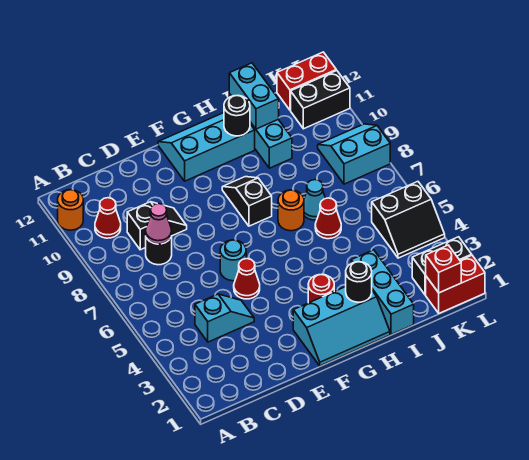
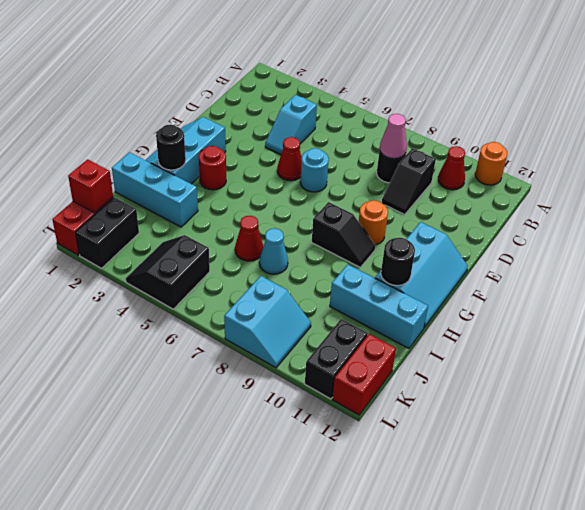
orange 1x1 round brick [278,190,304,231] -> orange 1x1 round brick moved to [359,200,388,245]
cyan 1x2 brick [229,63,279,129] -> none

